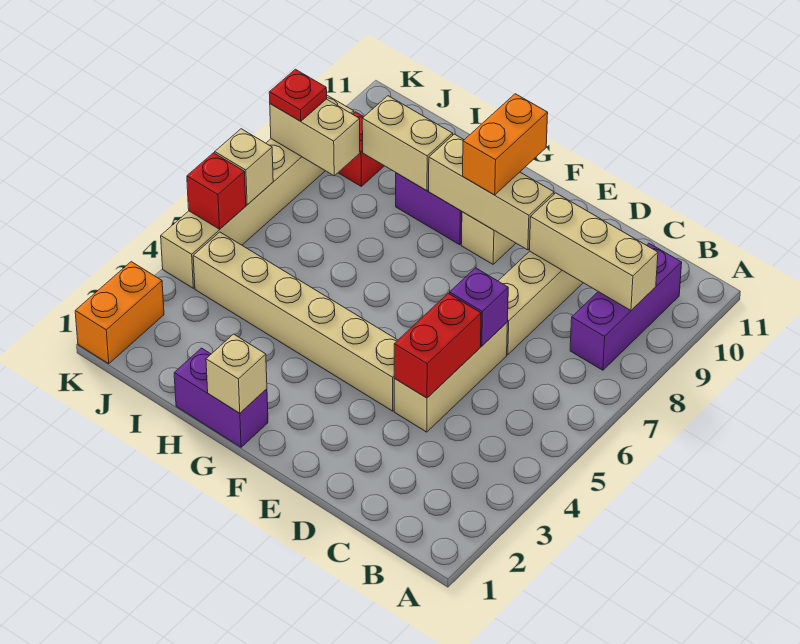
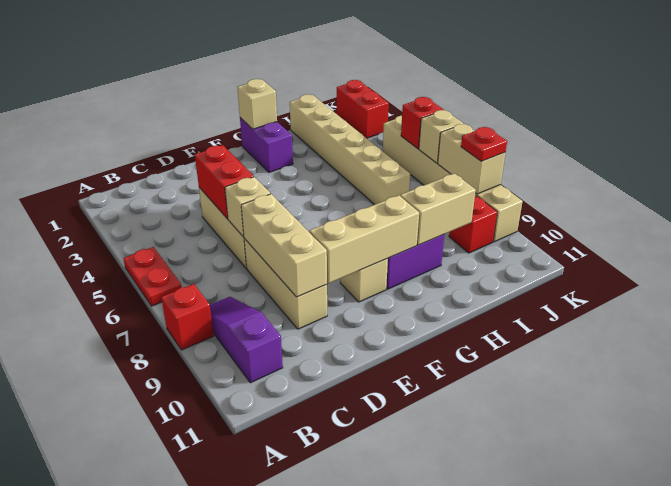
none -> red 1x2 plate [123,247,182,306]
none -> red 1x1 brick [161,284,214,350]
purple 1x3 brick [570,243,682,370] -> purple 1x3 slope [210,297,283,383]
tan 1x3 brick [529,193,658,310] -> tan 1x3 brick turned to [241,194,327,297]
purple 1x1 brick [450,268,508,346] -> tan 1x1 brick [225,177,270,237]
tan 1x6 brick [193,232,398,411] -> tan 1x6 brick turned to [290,94,410,205]
orange 1x2 brick [463,94,548,195] -> none
purple 1x2 brick [174,348,268,447] -> purple 1x2 brick turned to [240,118,293,172]
tan 1x2 brick [270,99,360,176] -> tan 1x2 brick turned to [438,124,506,194]
orange 1x2 brick [75,262,164,364] -> red 1x2 brick [337,80,389,138]

